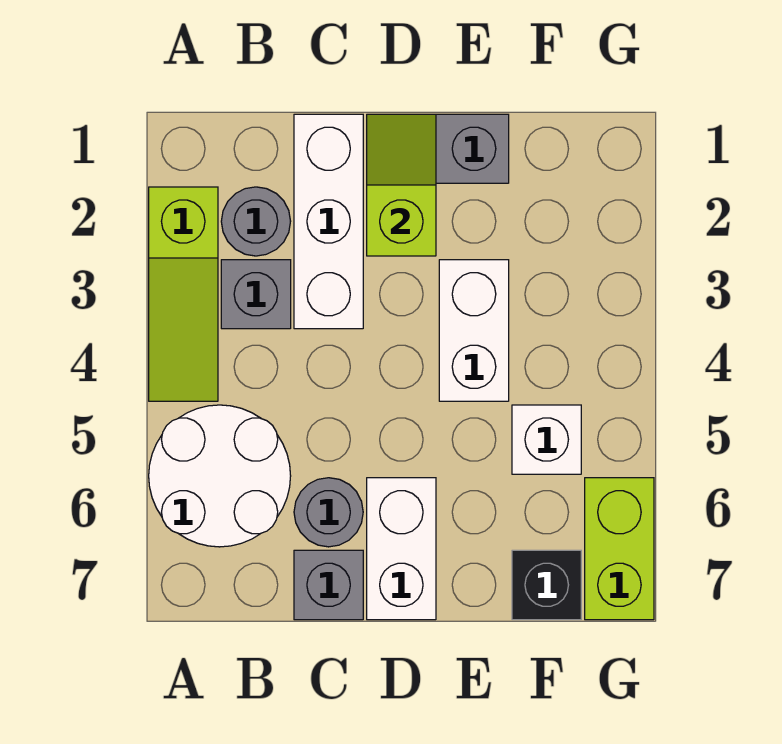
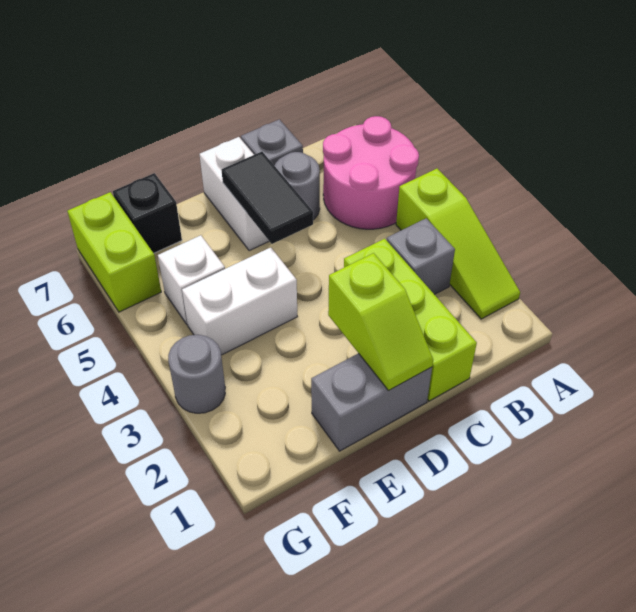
lime 1x3 slope [149,187,218,401] -> lime 1x3 slope turned to [396,169,520,319]
white 2x2 round brick [149,405,291,547] -> pink 2x2 round brick [323,116,419,229]
grey 1x1 round brick [221,187,291,256] -> grey 1x1 round brick moved to [168,335,225,413]
white 1x3 brick [294,114,363,329] -> lime 1x3 brick [344,239,477,401]
none -> black 1x2 tile [222,152,313,244]
white 1x2 brick [439,260,509,401] -> white 1x2 brick turned to [182,247,297,355]

